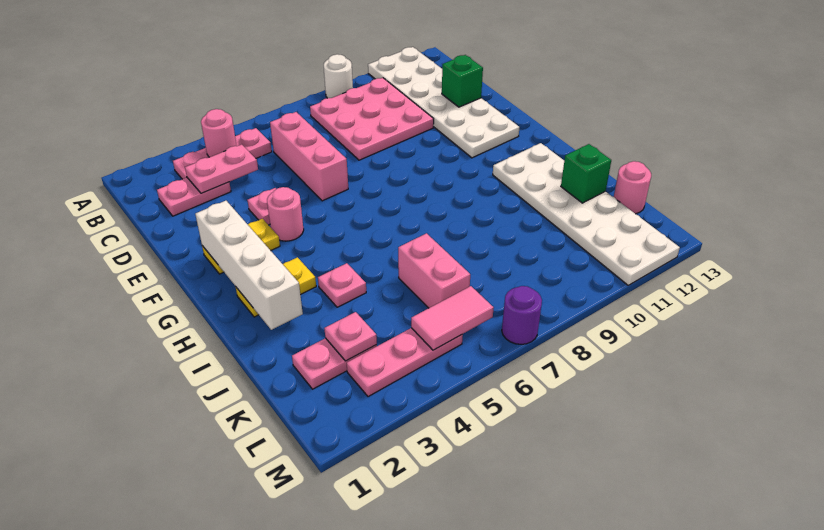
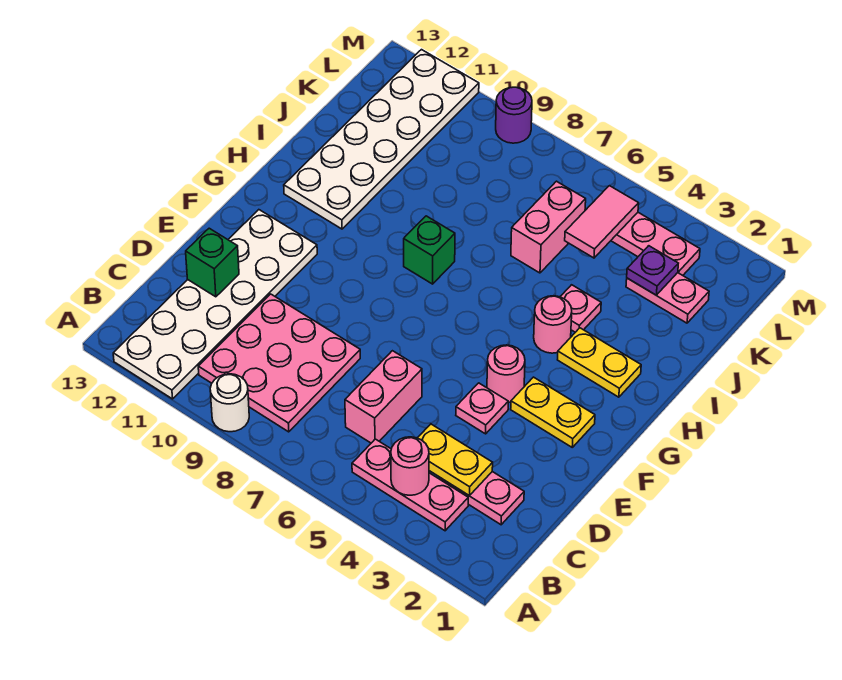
pink 1x2 plate [185,144,258,193] -> yellow 1x2 plate [418,424,493,496]
pink 1x3 brick [270,112,348,201] -> pink 1x2 brick [345,351,422,443]
white 1x4 brick [195,201,303,330] -> none
green 1x1 brick [561,144,611,203] -> green 1x1 brick moved to [404,216,455,284]
pink 1x1 plate [324,312,377,361] -> purple 1x1 plate [627,246,678,295]
pink 1x1 round brick [614,161,651,214] -> pink 1x1 round brick moved to [534,296,572,353]
pink 1x2 tile [411,286,494,350] -> pink 1x2 tile turned to [565,186,639,258]
purple 1x1 round brick [502,286,542,344] -> purple 1x1 round brick moved to [496,87,532,143]

